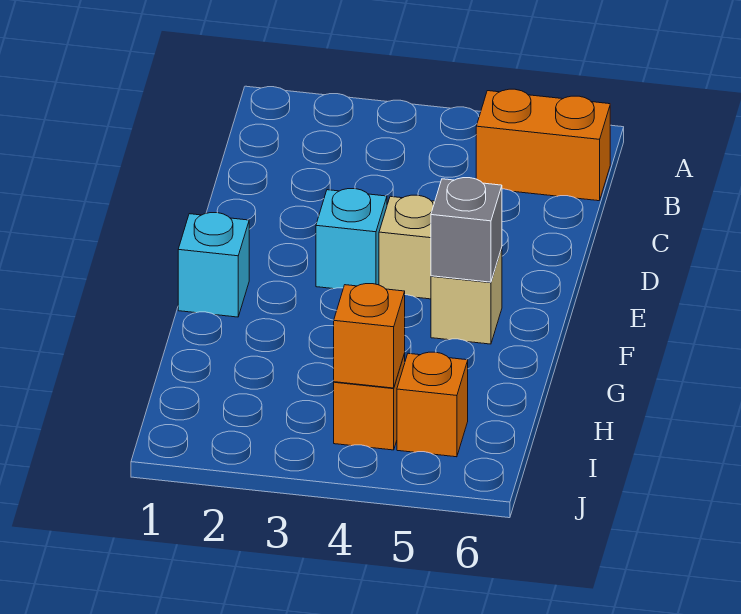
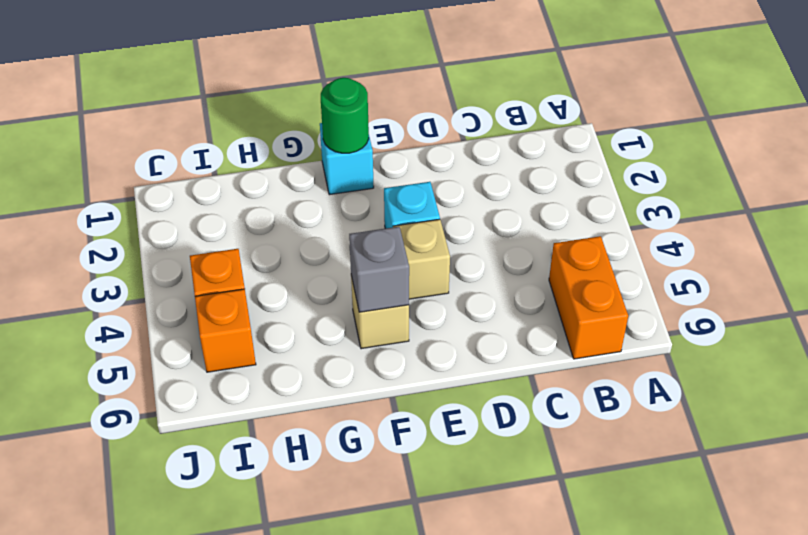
none -> green 1x1 round brick [321,78,369,153]
orange 1x1 brick [334,284,405,388] -> none

